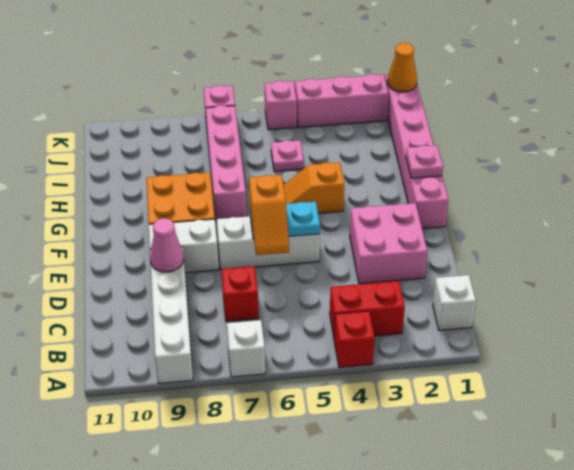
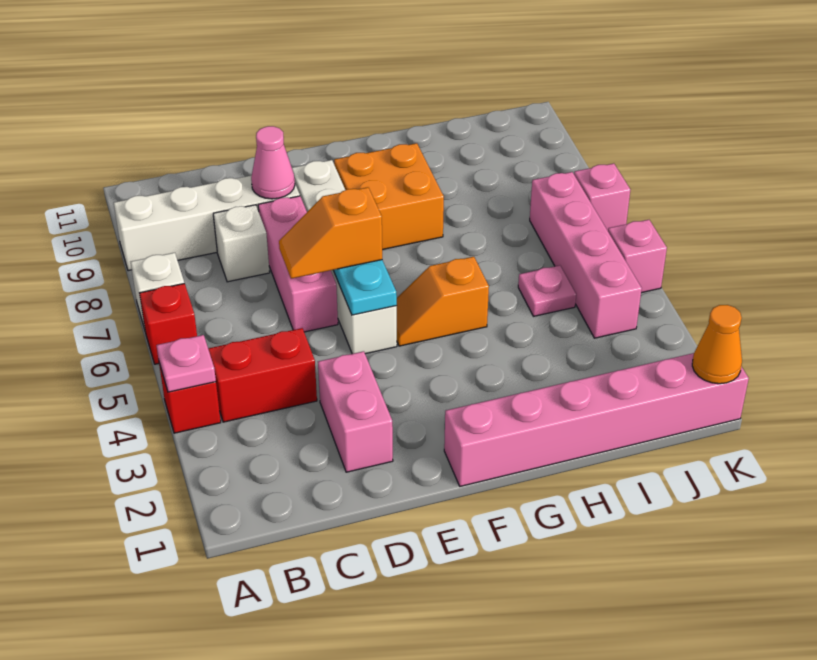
white 1x1 brick [433,275,476,330] -> white 1x1 brick moved to [213,205,270,282]
red 1x2 brick [330,281,405,336] -> red 1x2 brick turned to [208,328,317,422]
red 1x1 brick [221,266,259,321] -> red 1x1 brick moved to [139,283,197,364]
pink 2x2 brick [350,203,427,284] -> pink 1x2 brick [318,351,393,472]
pink 1x1 plate [406,145,443,178] -> pink 1x1 plate moved to [156,335,216,392]
orange 1x2 slope [284,162,344,213] -> orange 1x2 slope turned to [397,257,489,346]
pink 1x4 brick [206,105,247,222] -> pink 1x4 brick turned to [530,172,642,338]
pink 1x3 brick [295,74,389,128] -> pink 1x3 brick moved to [258,196,338,332]

